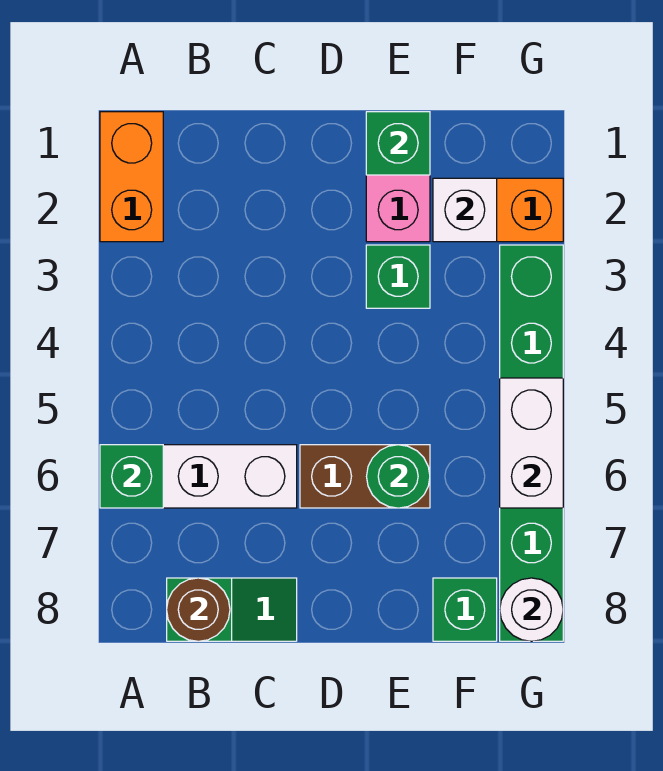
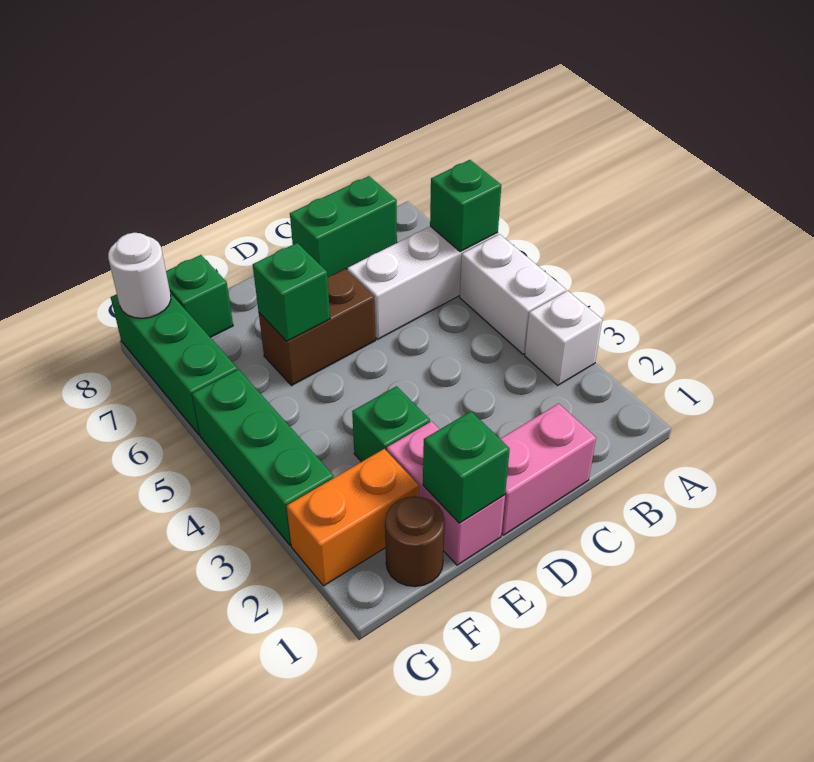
orange 1x2 brick [100,112,163,242] -> none
green 1x2 slope [167,578,297,641] -> green 1x2 brick [290,176,397,277]
brown 1x1 round brick [167,578,230,641] -> brown 1x1 round brick moved to [385,496,445,587]
none -> pink 1x2 brick [501,403,596,535]
green 1x1 round brick [367,445,430,508] -> green 1x1 brick [253,243,330,341]
white 1x1 brick [433,178,497,242] -> white 1x1 brick moved to [525,291,602,385]
white 1x2 brick [500,378,563,508] -> white 1x2 brick moved to [460,234,566,354]

